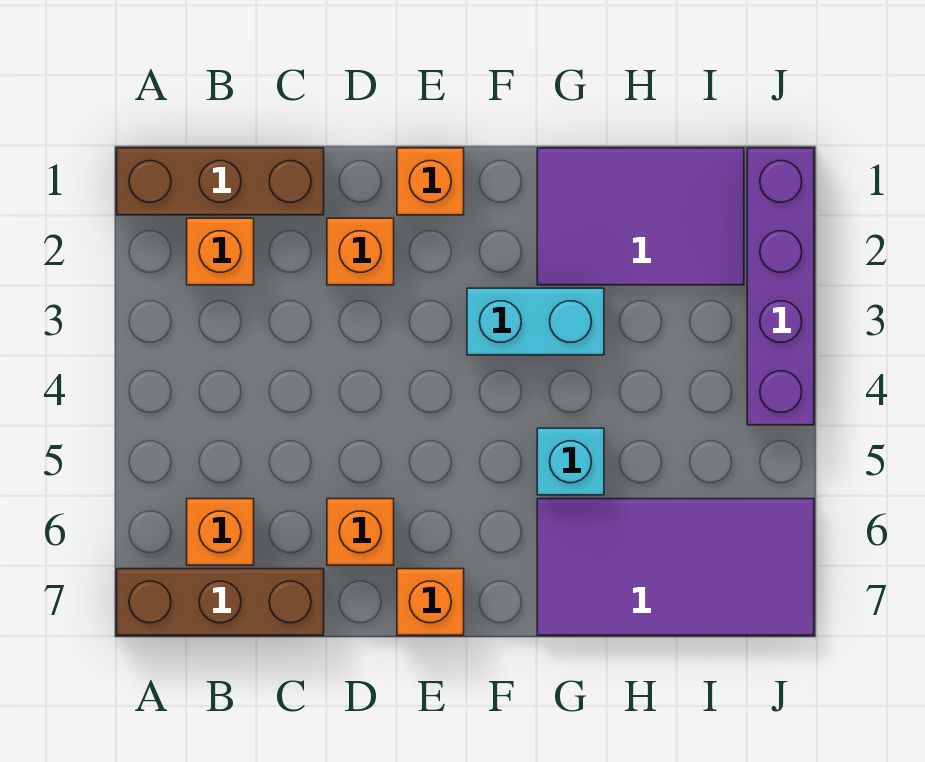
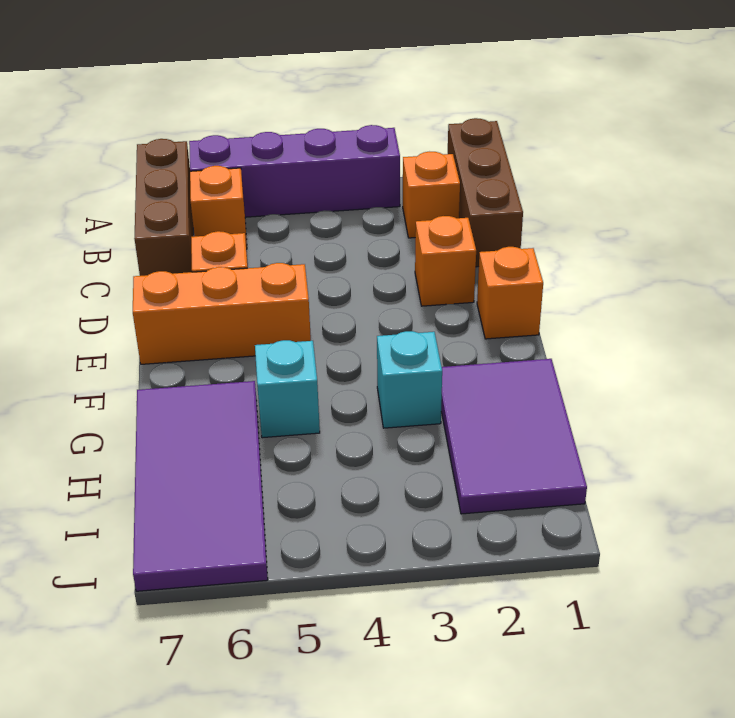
orange 1x1 brick [397,569,464,635] -> orange 1x3 brick [133,263,311,364]
cyan 1x2 brick [467,288,604,355] -> cyan 1x1 brick [377,331,442,428]
purple 1x4 brick [747,148,814,425] -> purple 1x4 brick moved to [189,125,400,217]

